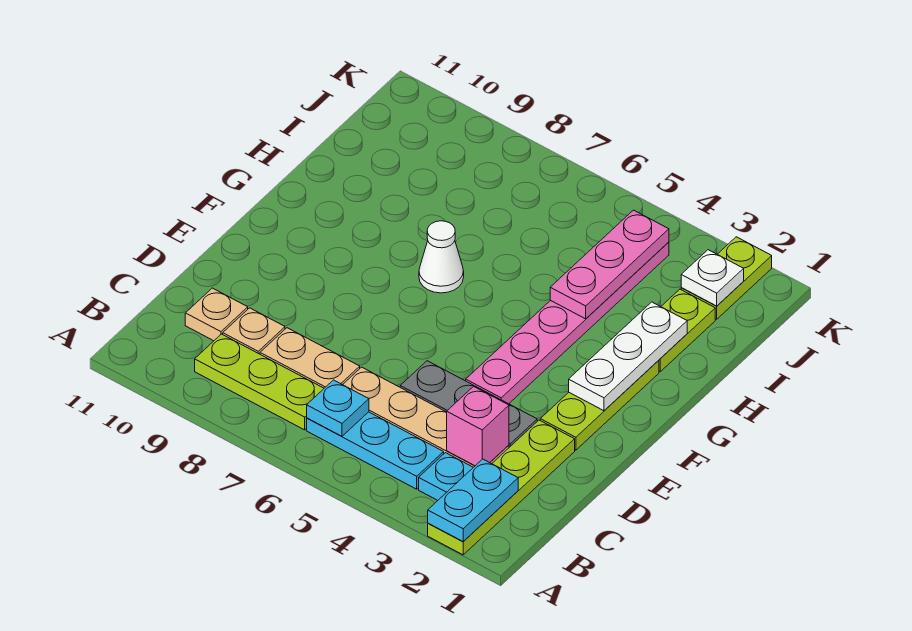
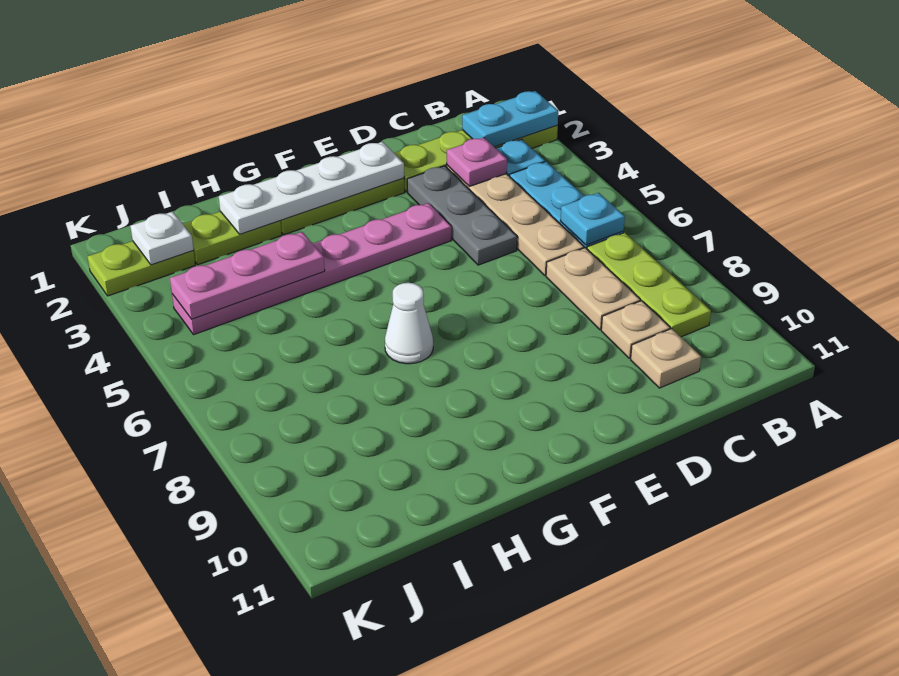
pink 1x1 brick [447,386,509,466] -> pink 1x1 plate [447,138,507,186]
white 1x3 plate [569,302,687,411] -> white 1x4 plate [219,142,404,234]

